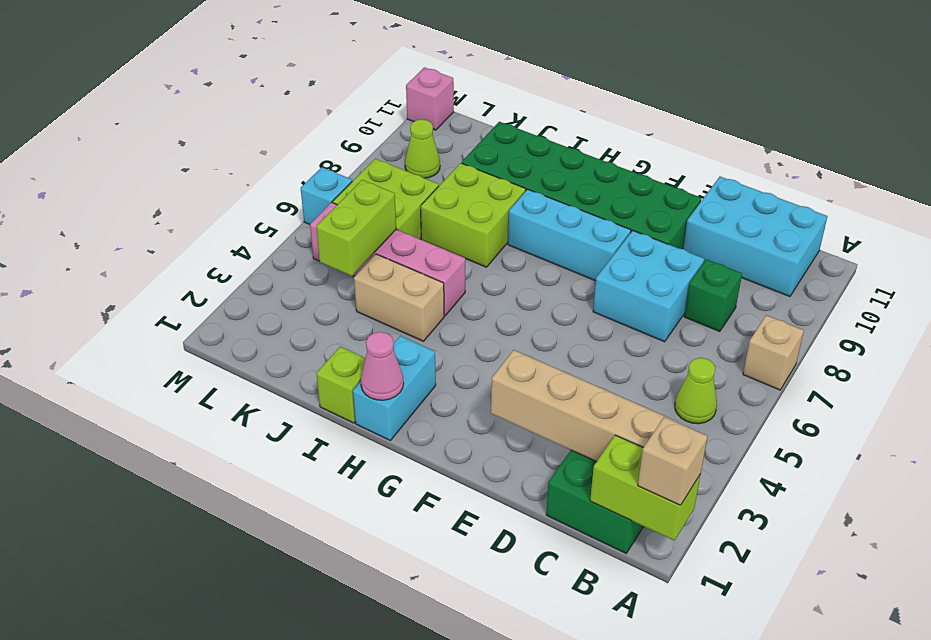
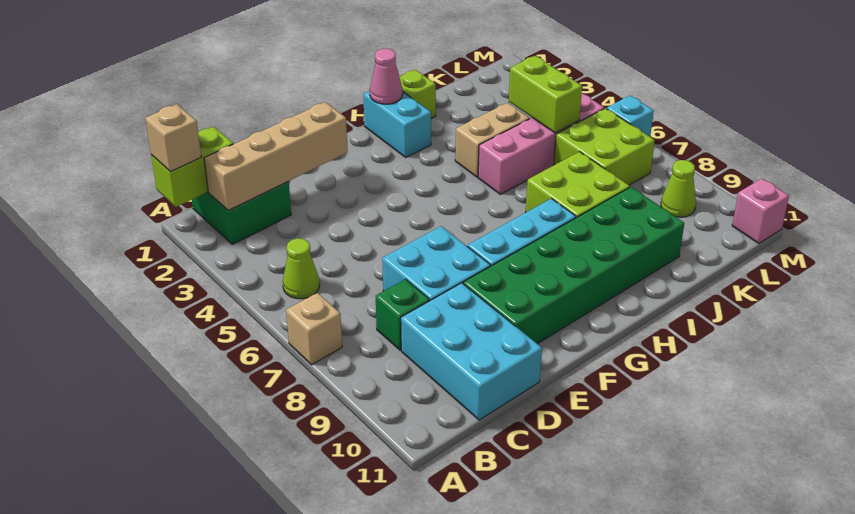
cyan 2x3 brick [683,177,827,297] -> cyan 2x3 brick turned to [401,283,542,420]

